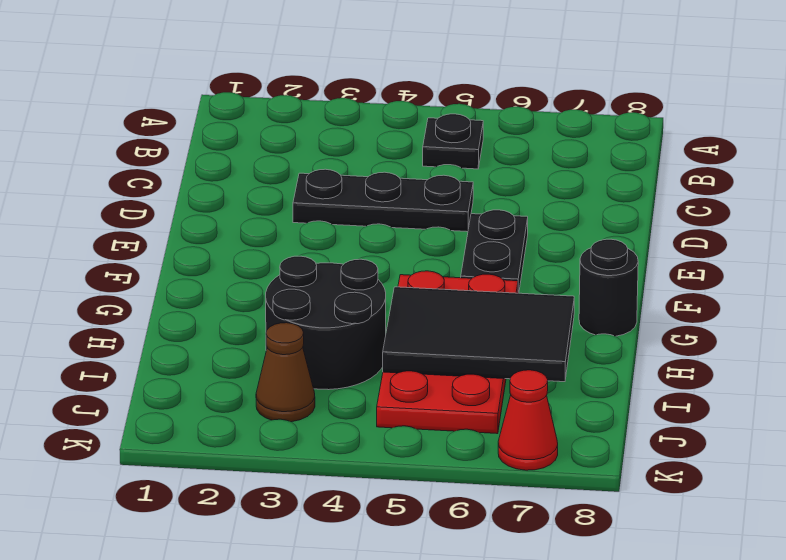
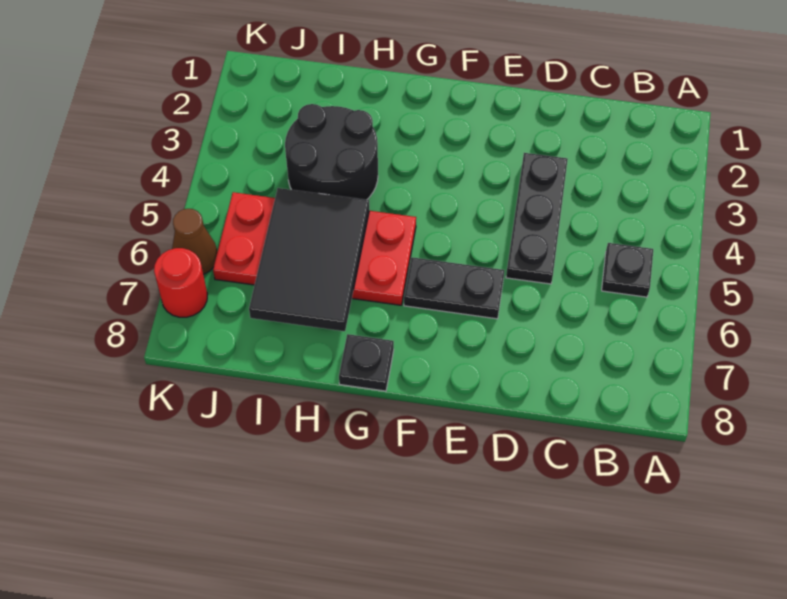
black 1x1 round brick [579,239,638,336] -> black 1x1 plate [339,334,394,391]
brown 1x1 cone [256,323,315,422] -> brown 1x1 cone moved to [172,209,217,274]
red 1x1 cone [498,370,558,470] -> red 1x1 round brick [154,248,207,317]

